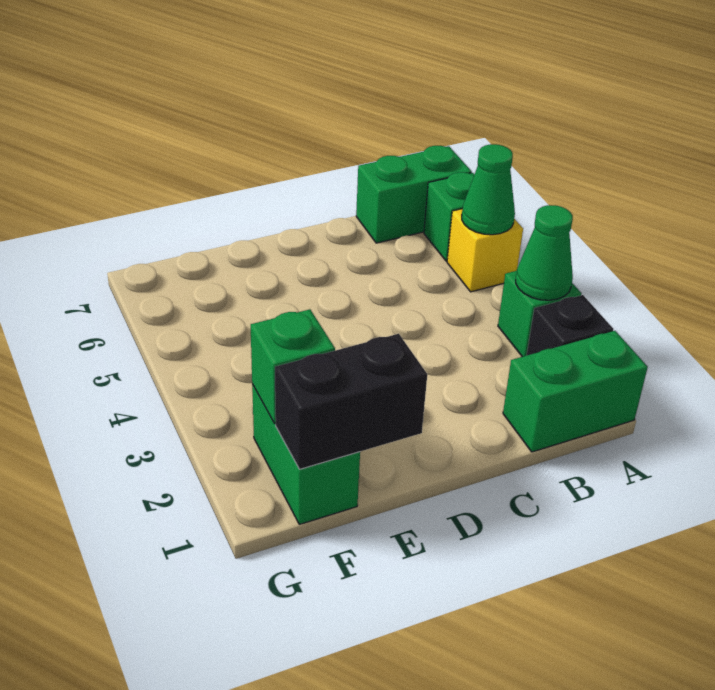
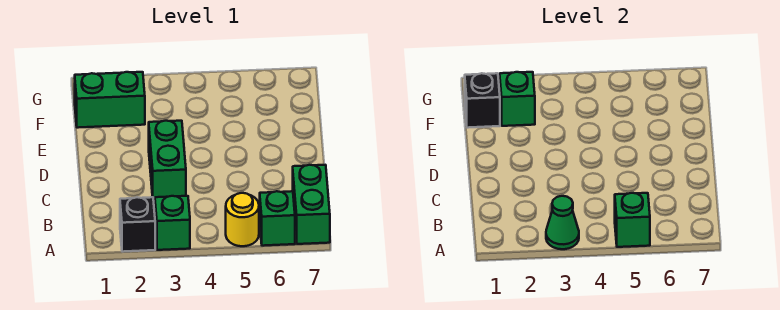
green 1x2 brick [503,331,648,452] -> green 1x2 brick moved to [149,121,186,200]
yellow 1x1 brick [447,209,523,292] -> yellow 1x1 round brick [226,193,259,246]
green 1x1 cone [462,144,515,235] -> green 1x1 brick [615,193,650,247]
black 1x2 brick [275,334,427,469] -> black 1x1 brick [465,73,500,128]

